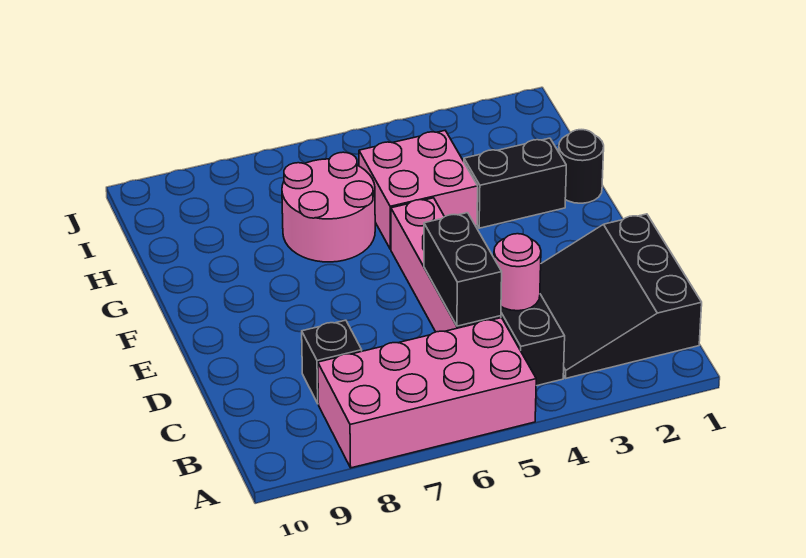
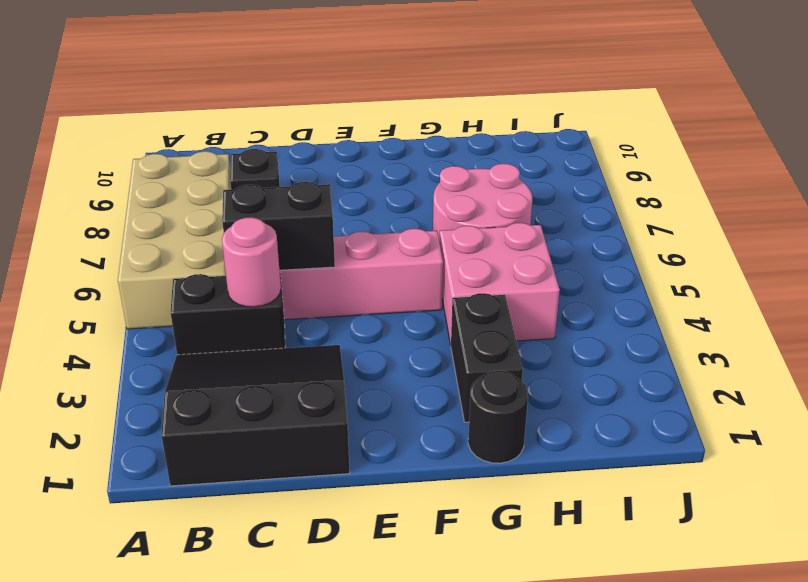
pink 2x4 brick [318,318,536,468] -> tan 2x4 brick [118,151,231,329]

